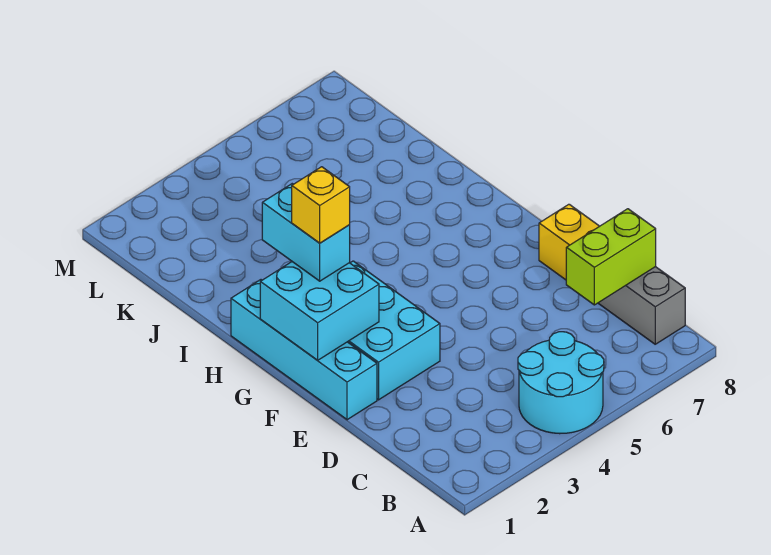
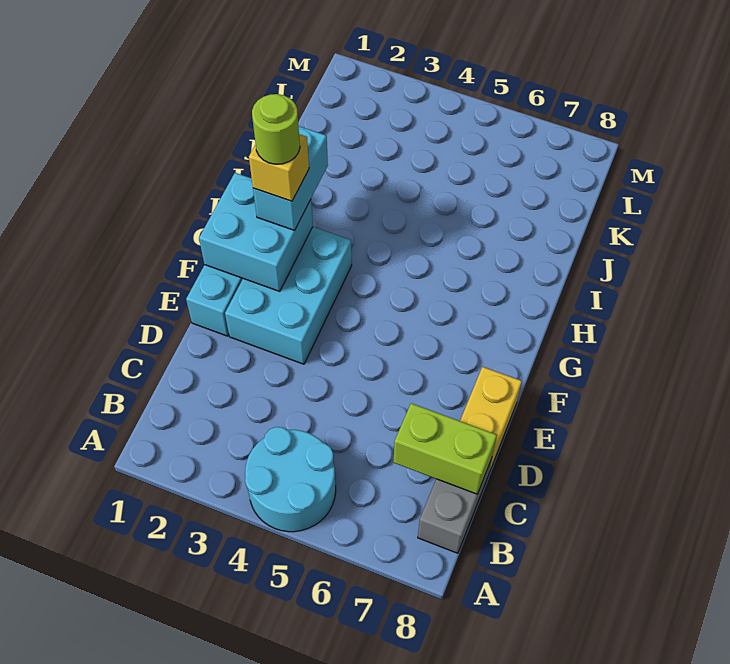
none -> lime 1x1 round brick [252,94,300,164]

